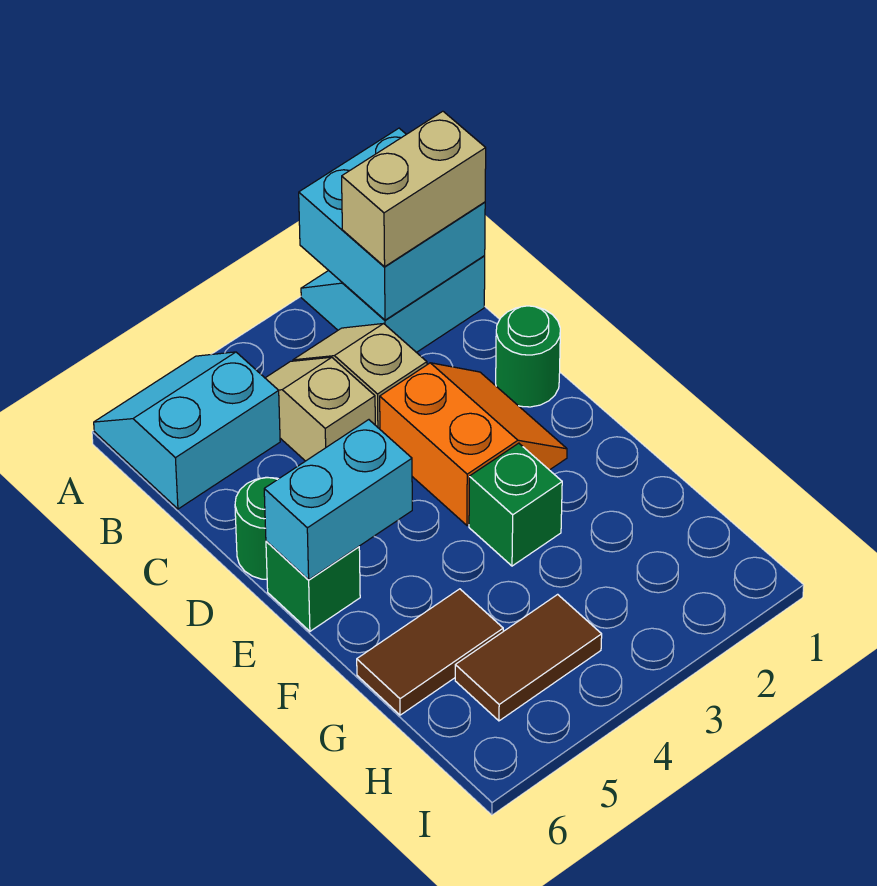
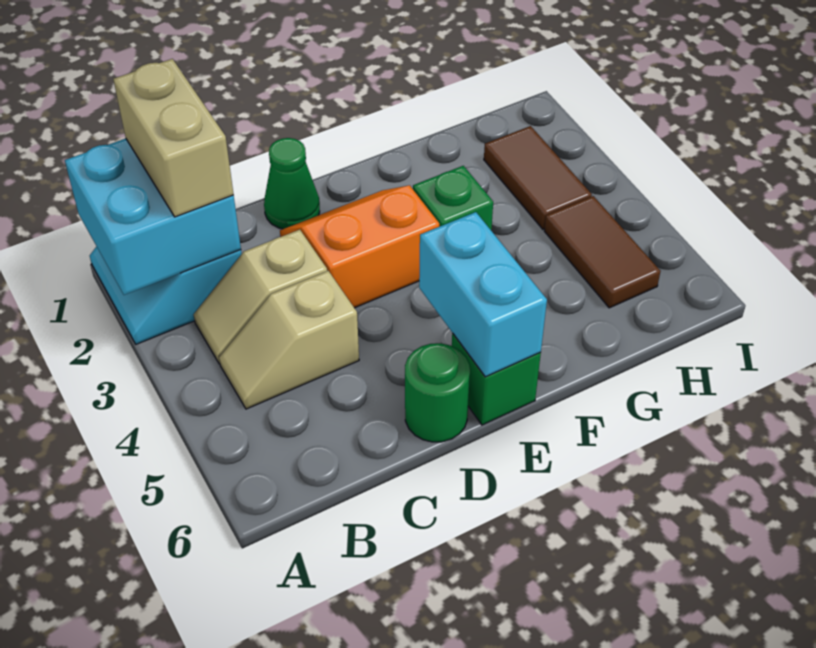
cyan 2x2 slope [94,352,280,509] -> none
green 1x1 round brick [496,306,560,407] -> green 1x1 cone [264,138,320,229]
brown 1x2 tile [357,589,503,715] -> brown 1x2 tile moved to [484,126,592,229]

